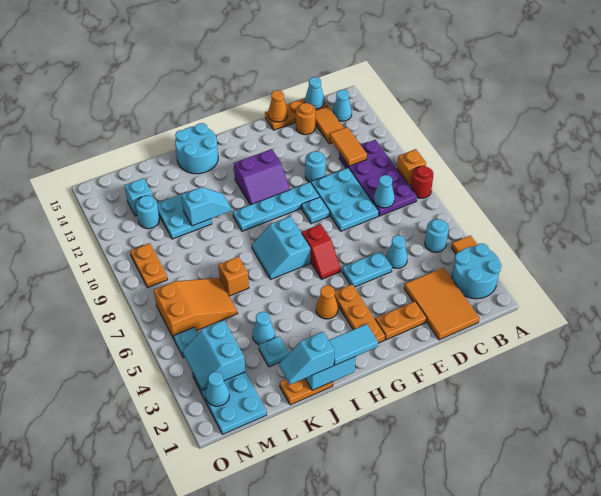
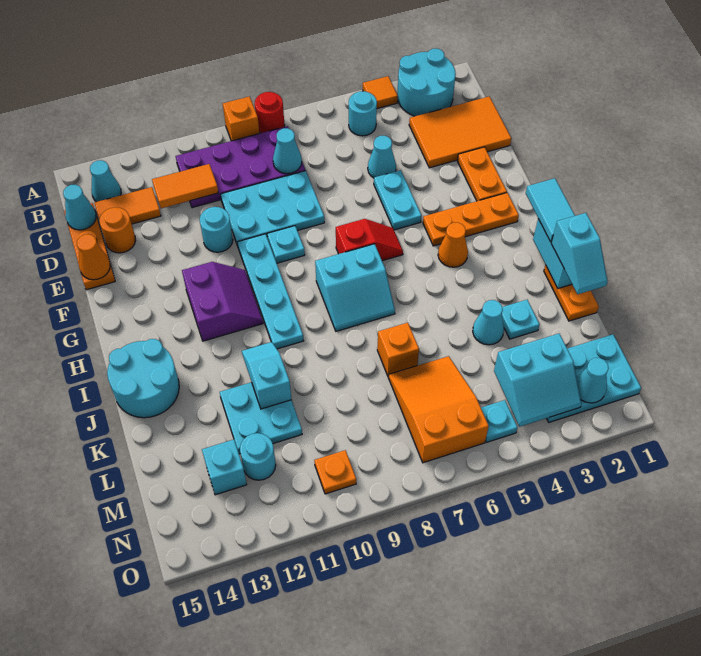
orange 1x2 plate [130,243,168,288] -> orange 1x1 plate [314,450,356,494]

